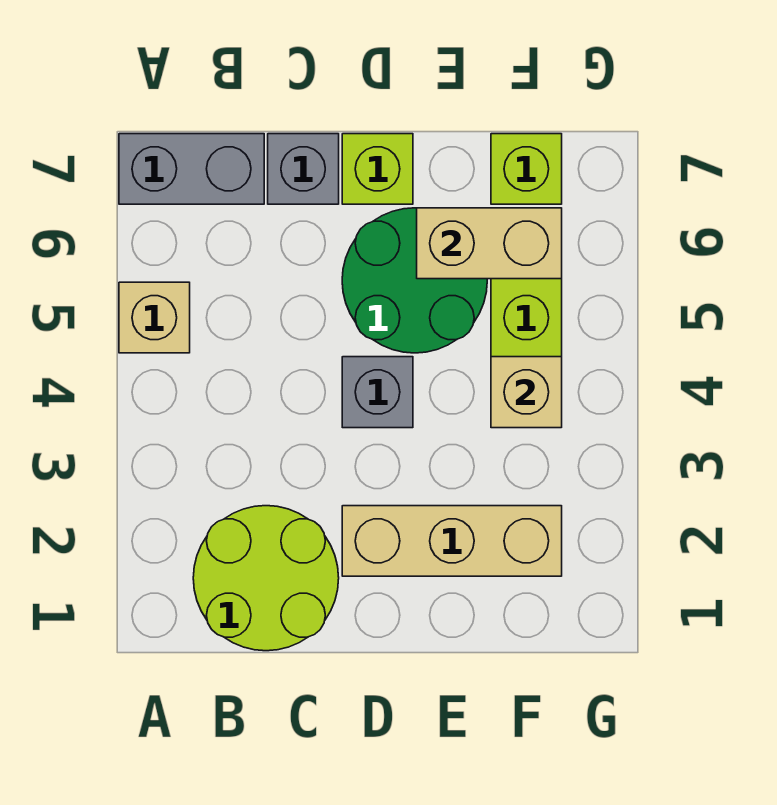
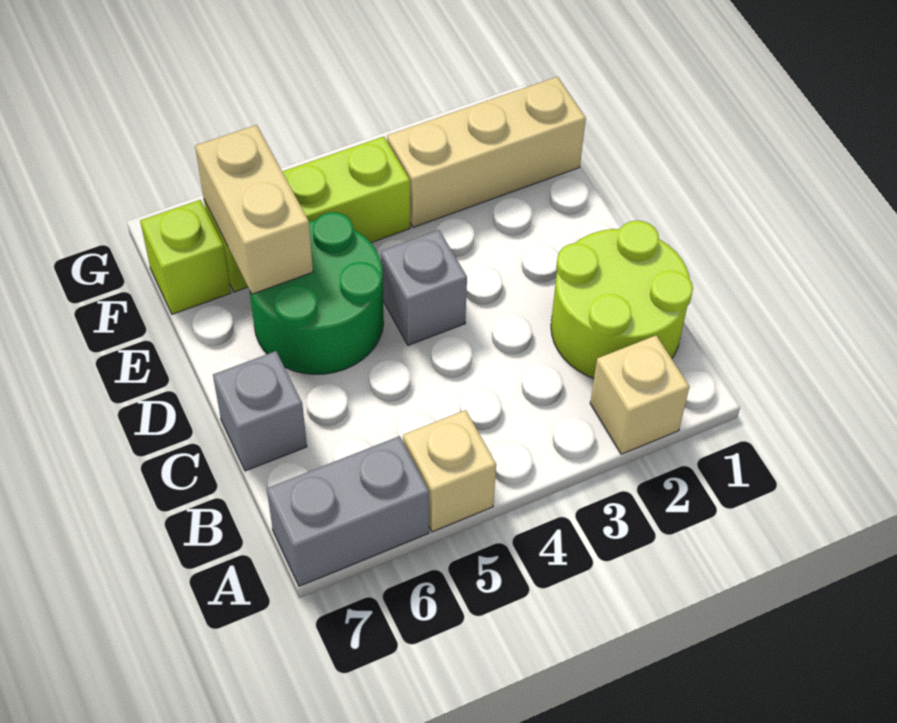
grey 1x2 brick [119,134,264,204] -> grey 1x2 brick turned to [267,436,429,586]
tan 1x3 brick [342,506,562,576] -> tan 1x3 brick turned to [387,77,586,227]
lime 1x1 brick [342,134,413,204] -> none
tan 1x1 brick [491,357,562,428] -> tan 1x1 brick moved to [590,336,689,454]

